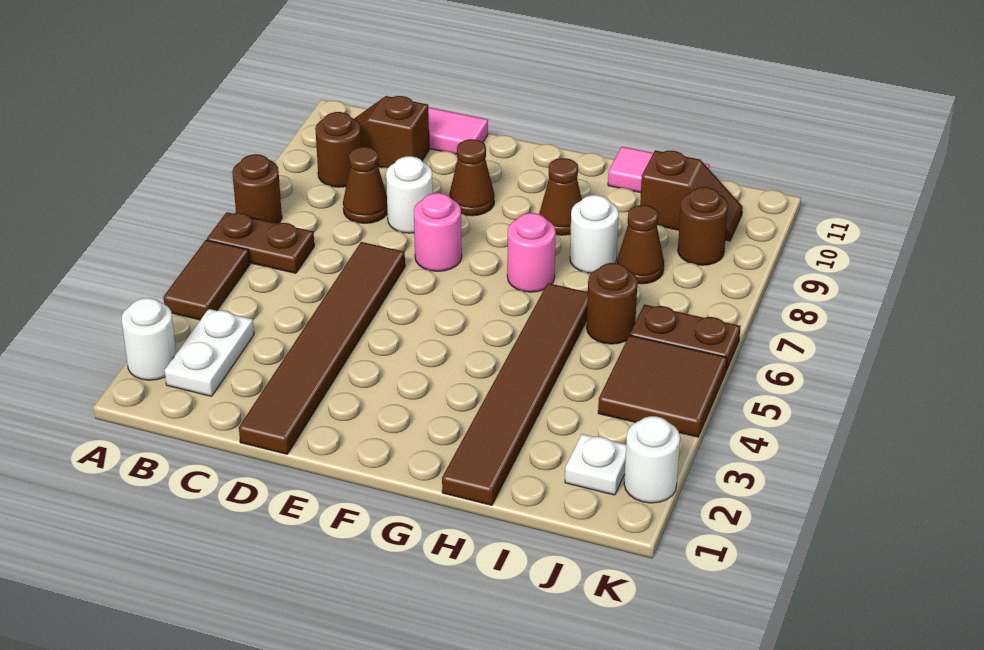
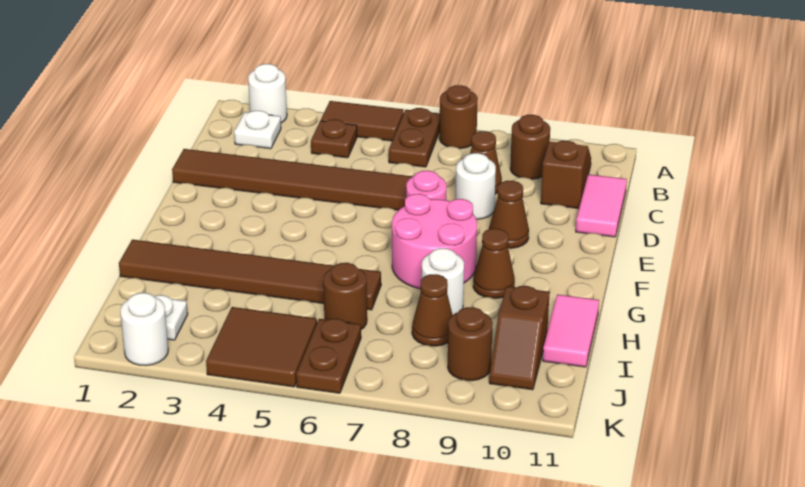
white 1x2 plate [165,309,254,396] -> white 1x1 plate [234,111,281,149]
none -> brown 1x1 plate [311,119,357,158]
pink 1x1 round brick [507,213,556,292] -> pink 2x2 round brick [392,194,477,289]

